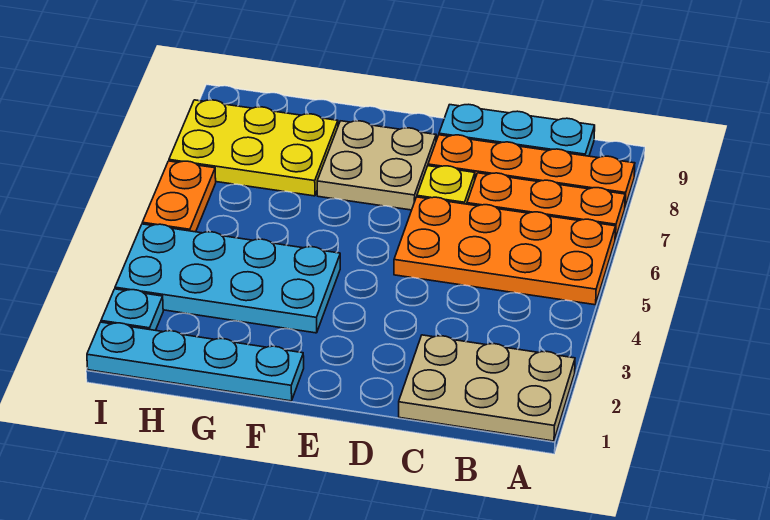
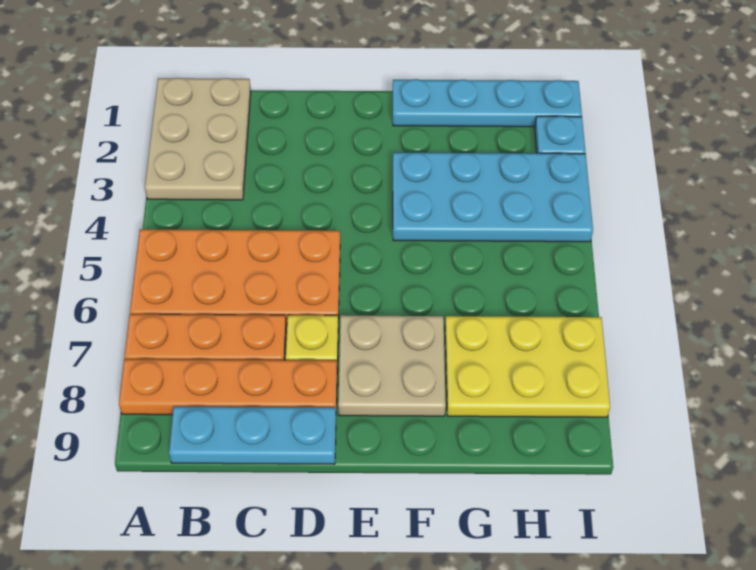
tan 2x3 plate [399,335,575,441] -> tan 2x3 plate turned to [145,78,251,200]
orange 1x2 plate [142,161,216,232] -> none

